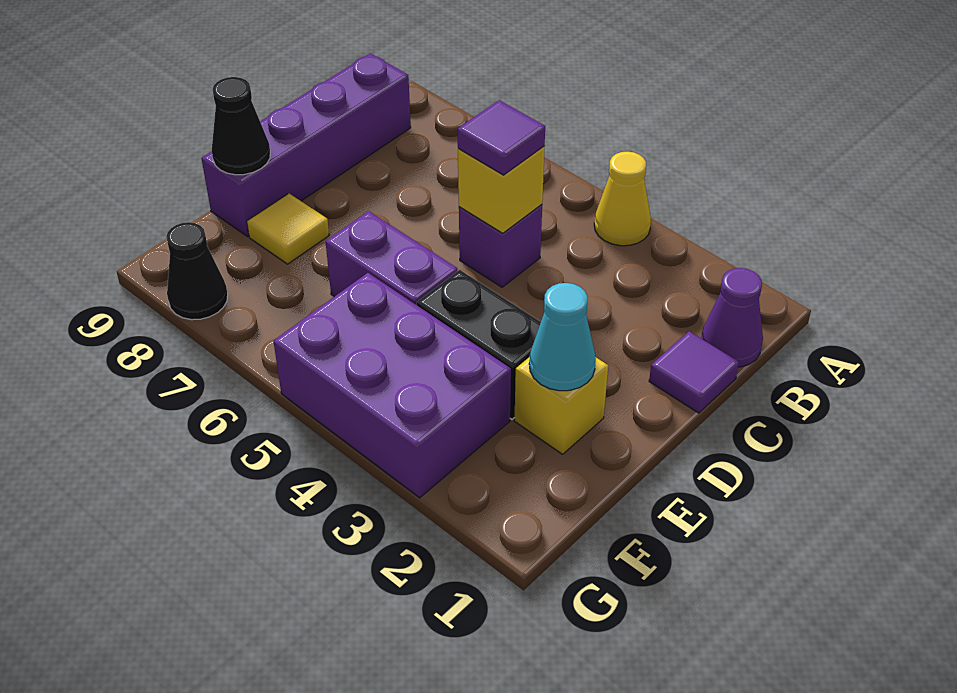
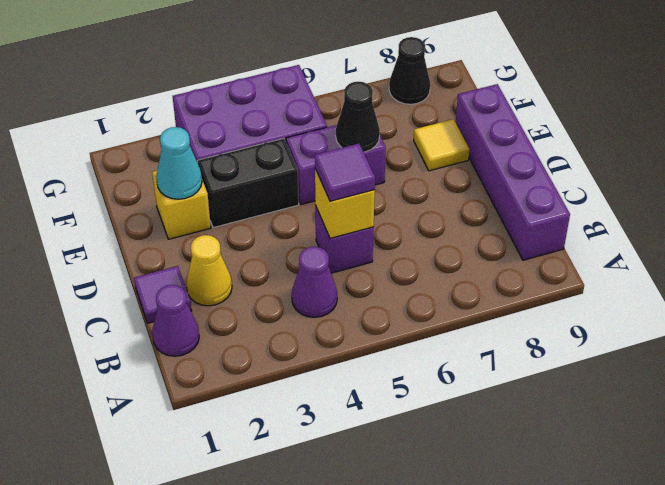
yellow 1x1 cone [594,152,651,246] -> yellow 1x1 cone moved to [186,235,232,306]
none -> purple 1x1 cone [292,247,337,317]
black 1x1 cone [212,77,270,175] -> black 1x1 cone moved to [336,82,380,152]

